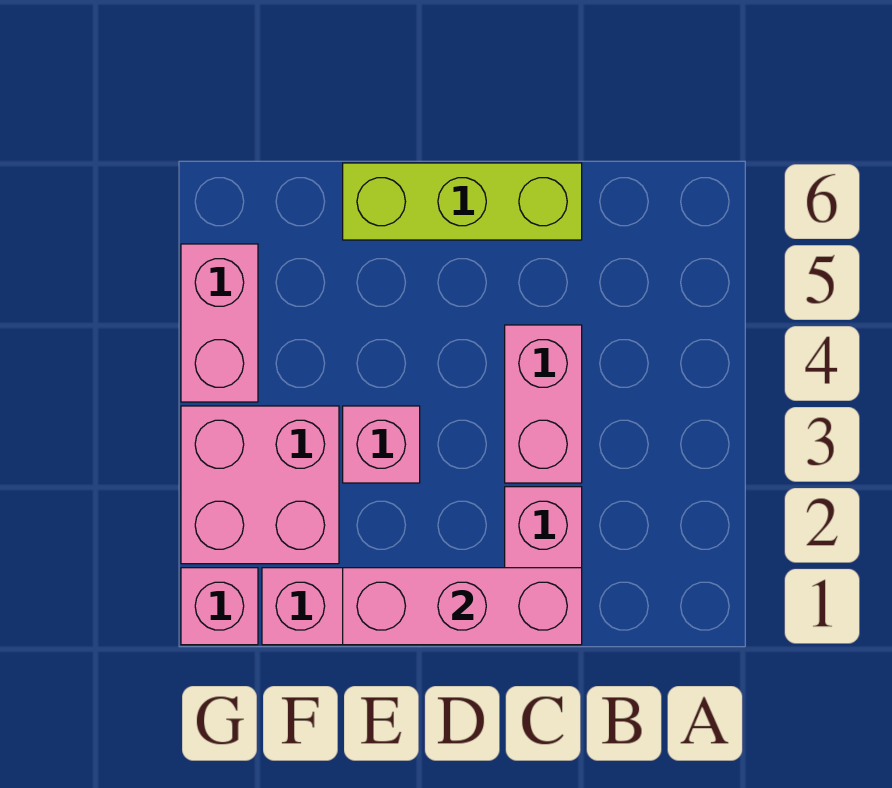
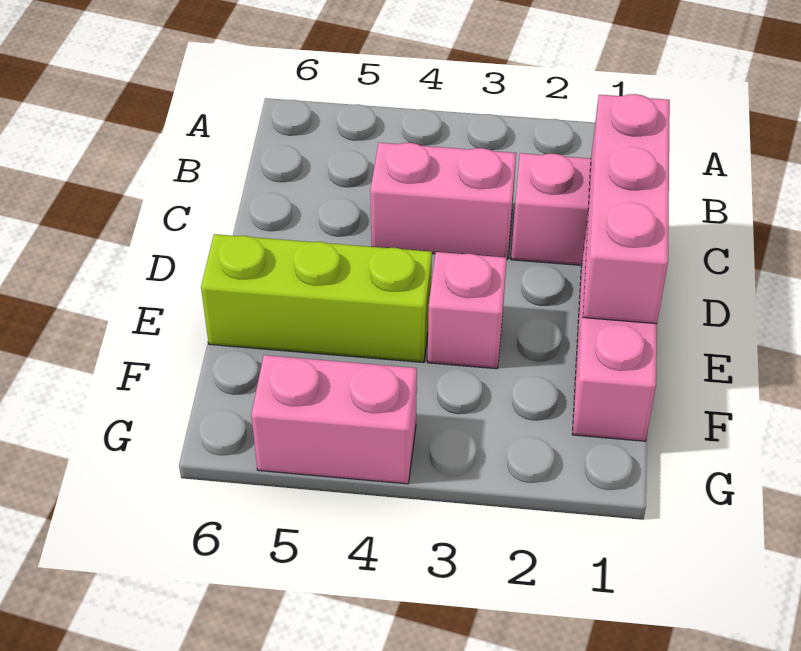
lime 1x3 brick [343,163,582,240] -> lime 1x3 brick turned to [201,234,432,363]
pink 2x2 brick [181,406,339,564] -> none
pink 1x1 brick [181,568,258,645] -> none

